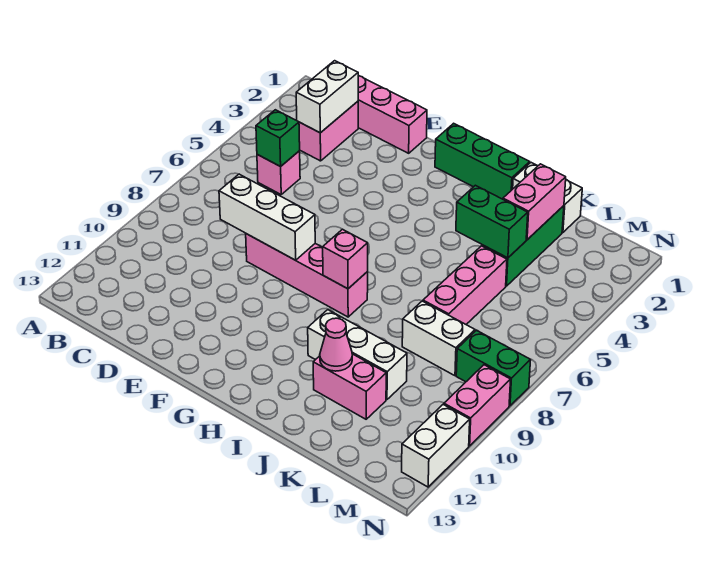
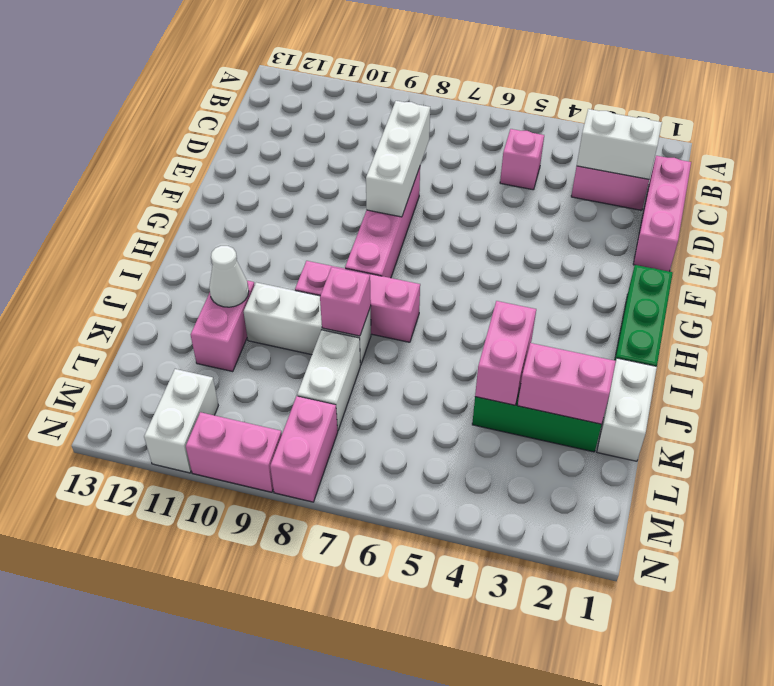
green 1x1 brick [256,110,300,167] -> none
pink 1x1 brick [323,229,368,289] -> pink 1x1 brick moved to [320,267,371,336]
white 1x3 brick [308,310,407,400] -> white 1x3 brick turned to [244,282,371,365]
green 1x2 brick [456,185,528,258] -> pink 1x2 brick [475,301,536,405]
pink 1x1 cone [320,318,352,371] -> white 1x1 cone [209,246,249,307]
pink 1x3 brick [423,246,507,324] -> pink 1x3 brick moved to [295,261,420,342]
green 1x2 brick [456,330,531,406] -> pink 1x2 brick [270,396,338,502]
white 1x2 brick [402,405,470,487] -> white 1x2 brick turned to [144,369,218,473]

